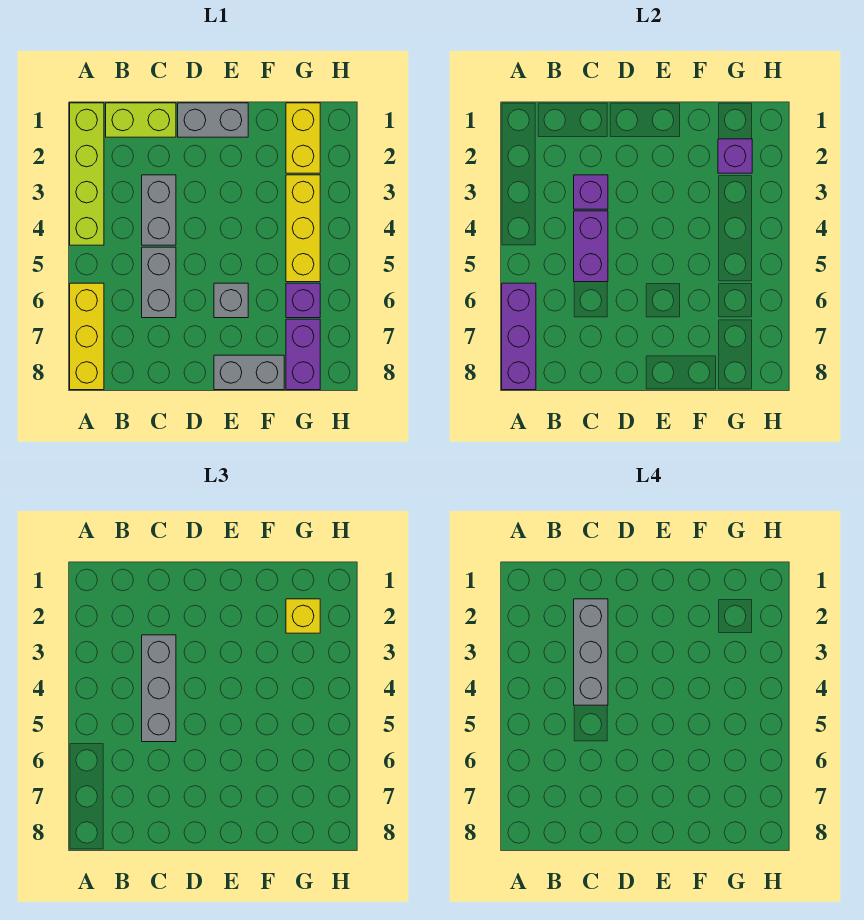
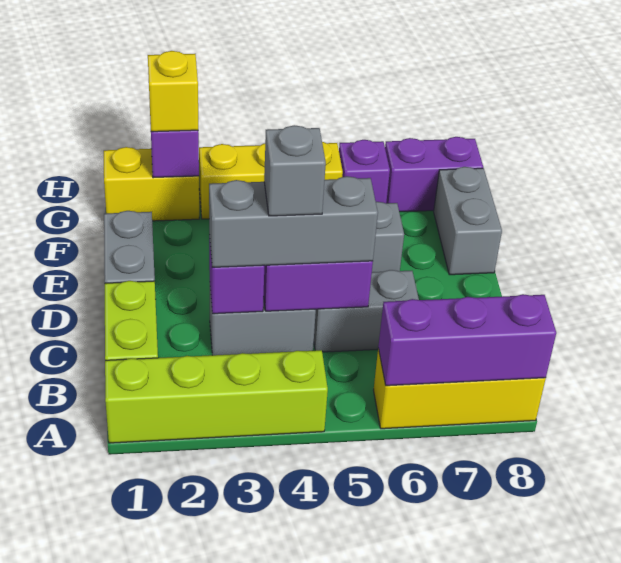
grey 1x3 brick [574,599,608,705] -> grey 1x1 brick [264,125,326,216]

